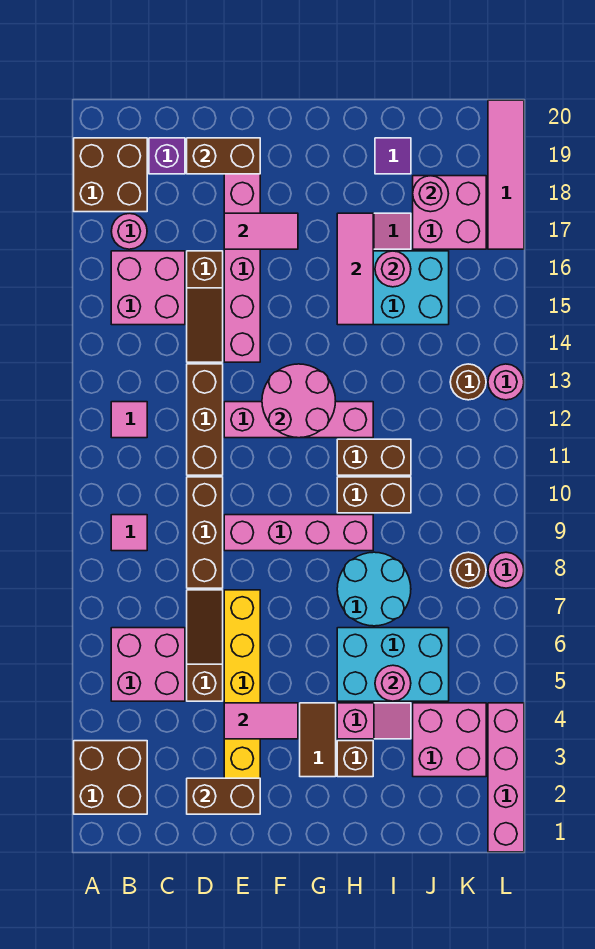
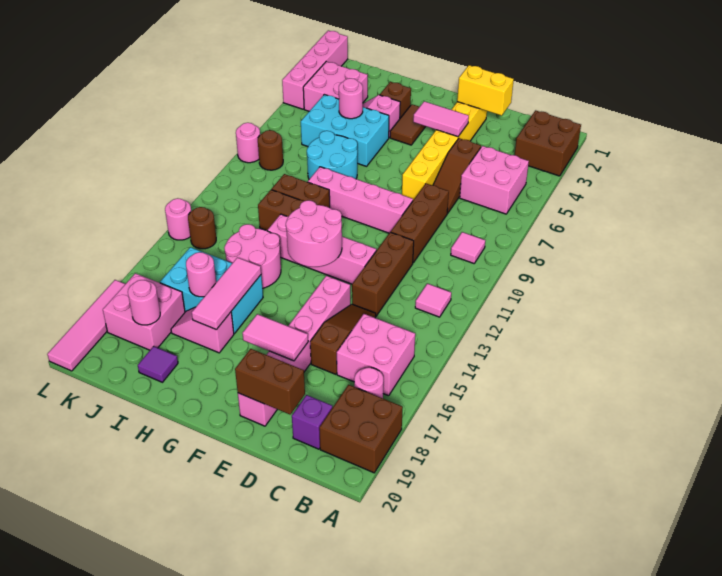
brown 1x2 brick [187,778,260,814] -> yellow 1x2 brick [457,65,514,116]
none -> pink 2x2 round brick [224,224,281,288]

